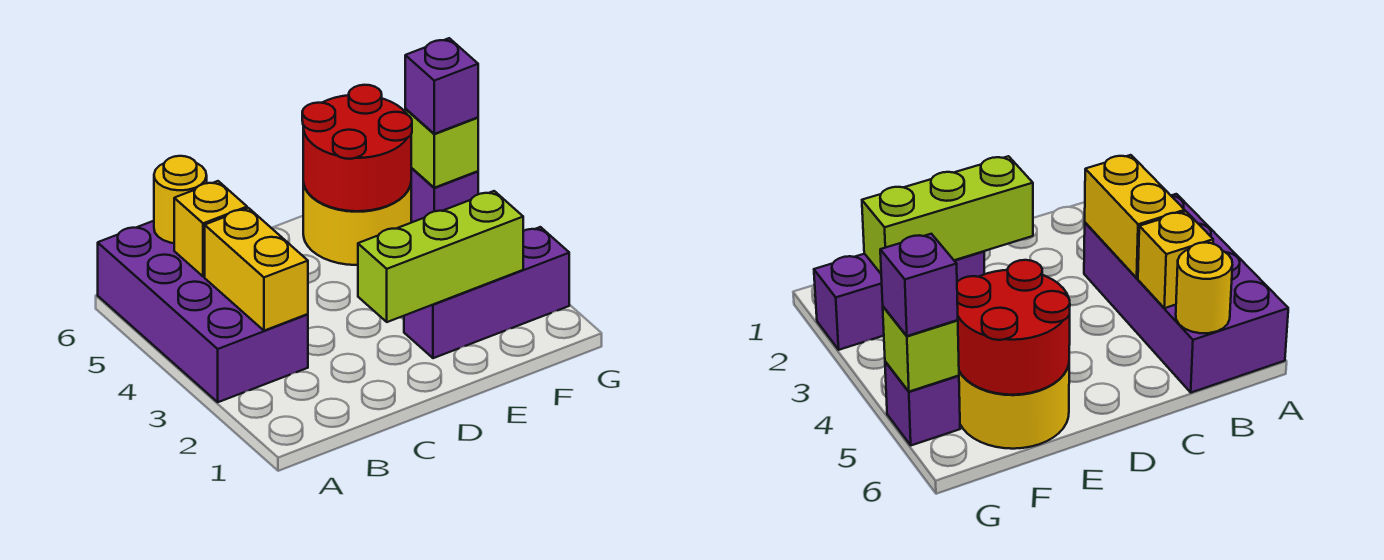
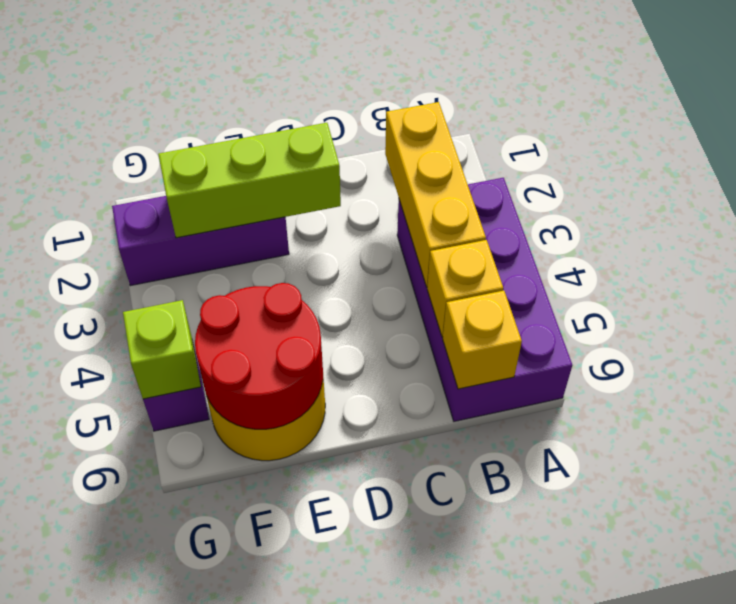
yellow 1x2 brick [205,208,308,331] -> yellow 1x3 brick [385,102,486,287]
yellow 1x1 round brick [154,156,207,243] -> yellow 1x1 brick [443,291,522,389]
purple 1x1 brick [405,38,478,134] -> none

